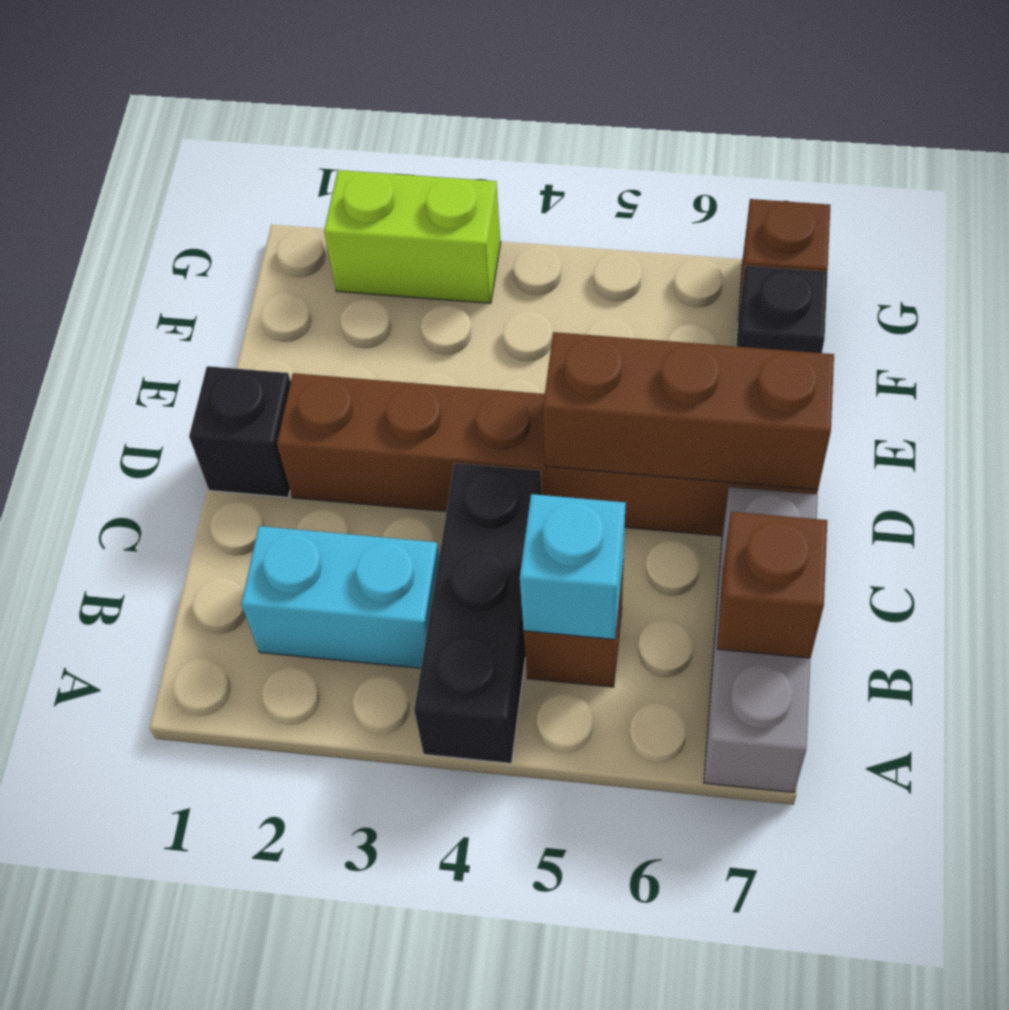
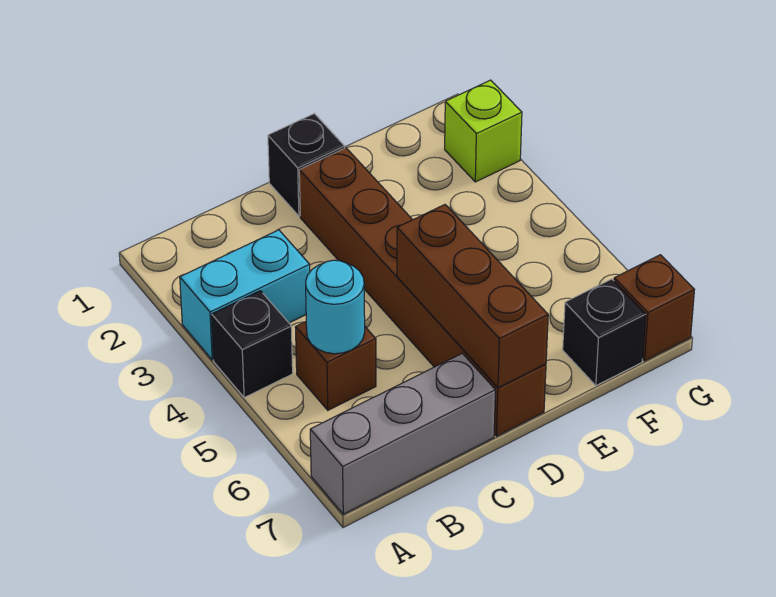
black 1x3 brick [414,463,542,763] -> black 1x1 brick [212,291,293,397]
cyan 1x2 brick [241,526,439,668] -> cyan 1x2 brick turned to [180,230,310,360]
cyan 1x1 brick [520,494,626,639] -> cyan 1x1 round brick [306,260,365,354]
brown 1x1 brick [717,512,827,658] -> none
lime 1x2 brick [324,170,501,303] -> lime 1x1 brick [445,80,522,182]

